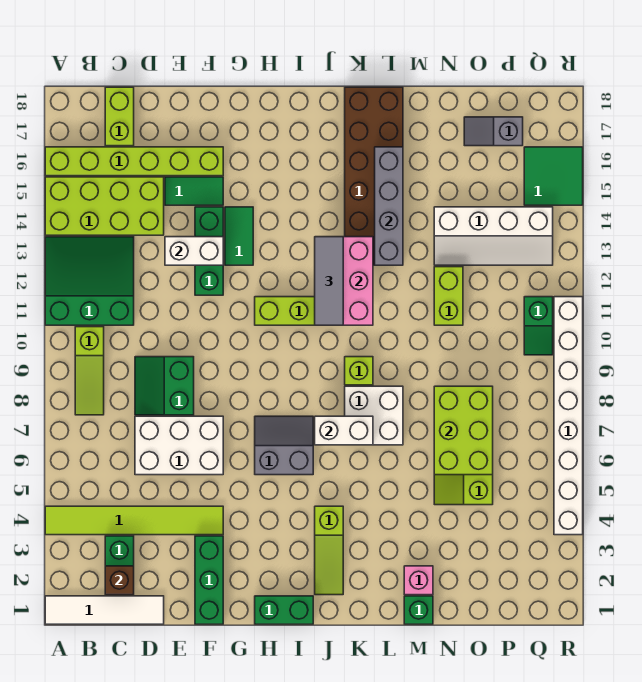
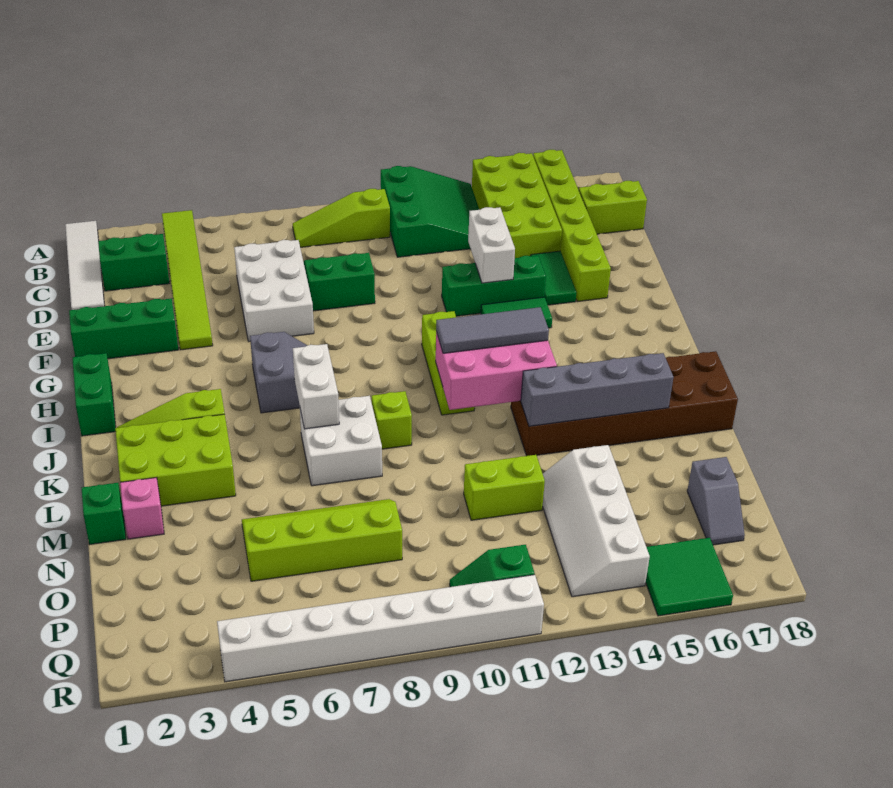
brown 1x1 brick [105,566,134,595] -> none
lime 2x3 brick [434,386,493,475] -> lime 2x3 brick moved to [115,414,236,506]
grey 1x2 slope [464,117,523,146] -> grey 1x2 slope turned to [687,457,745,545]

